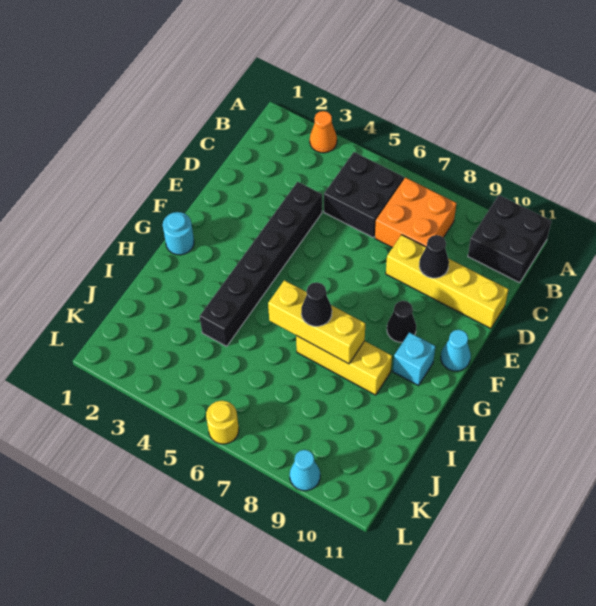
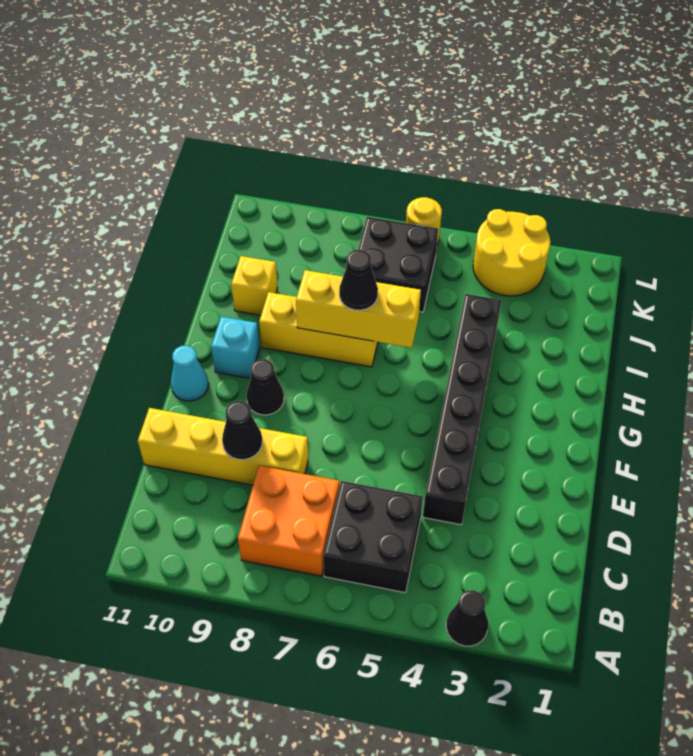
orange 1x1 cone [310,111,337,153] -> black 1x1 cone [446,590,488,646]
black 2x2 brick [468,195,551,283] -> black 2x2 brick moved to [358,217,438,312]
cyan 1x1 round brick [163,212,194,255] -> none
none -> yellow 1x1 brick [231,256,278,315]
none -> yellow 2x2 round brick [473,209,550,296]
cyan 1x1 cone [290,450,320,491] -> none

